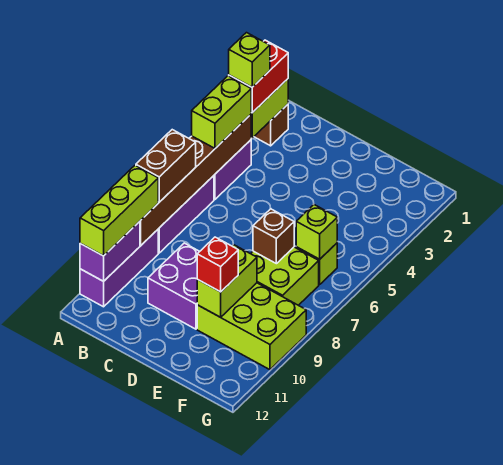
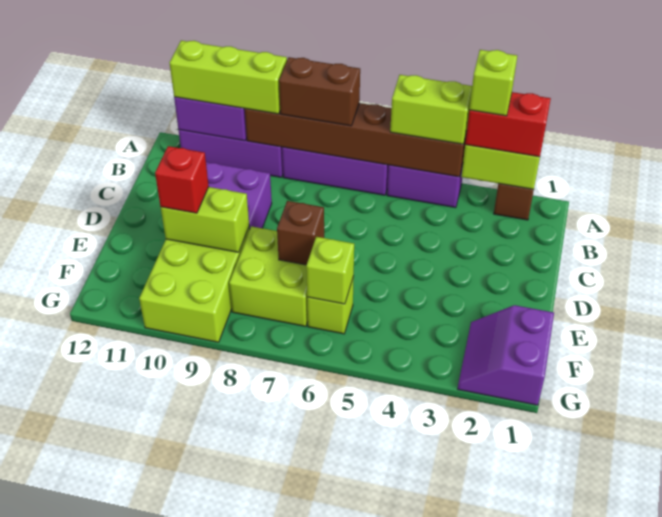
none -> purple 2x2 slope [458,305,554,405]

